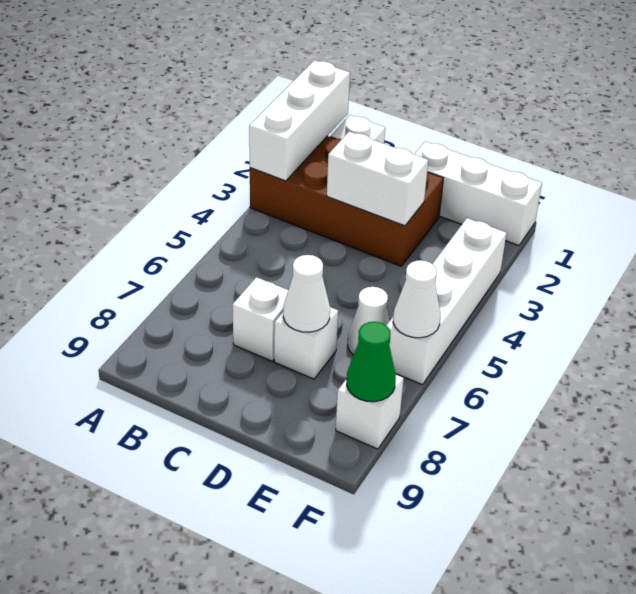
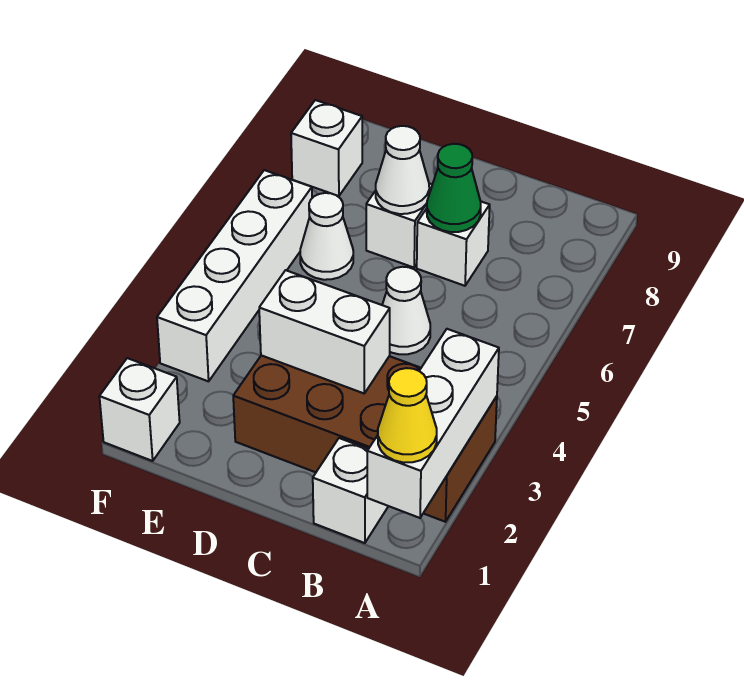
none -> yellow 1x1 cone [378,368,437,463]
white 1x3 brick [414,141,542,246] -> white 1x1 brick [99,358,180,461]
white 1x1 cone [393,260,440,338] -> white 1x1 cone moved to [382,267,430,354]
green 1x1 cone [347,322,396,402] -> green 1x1 cone moved to [427,144,481,232]

